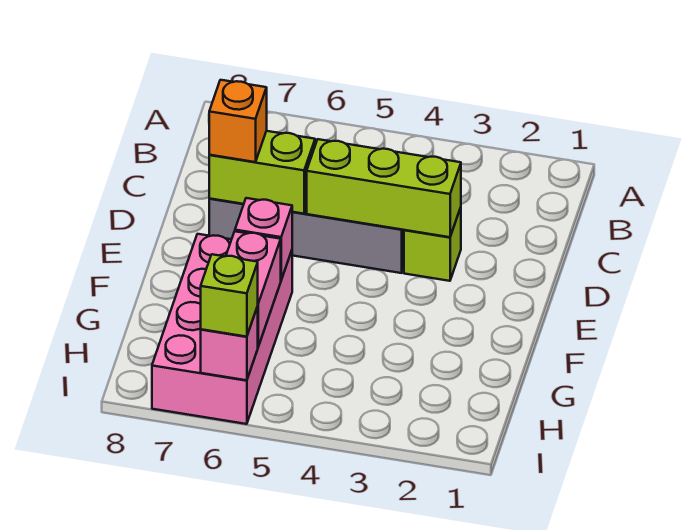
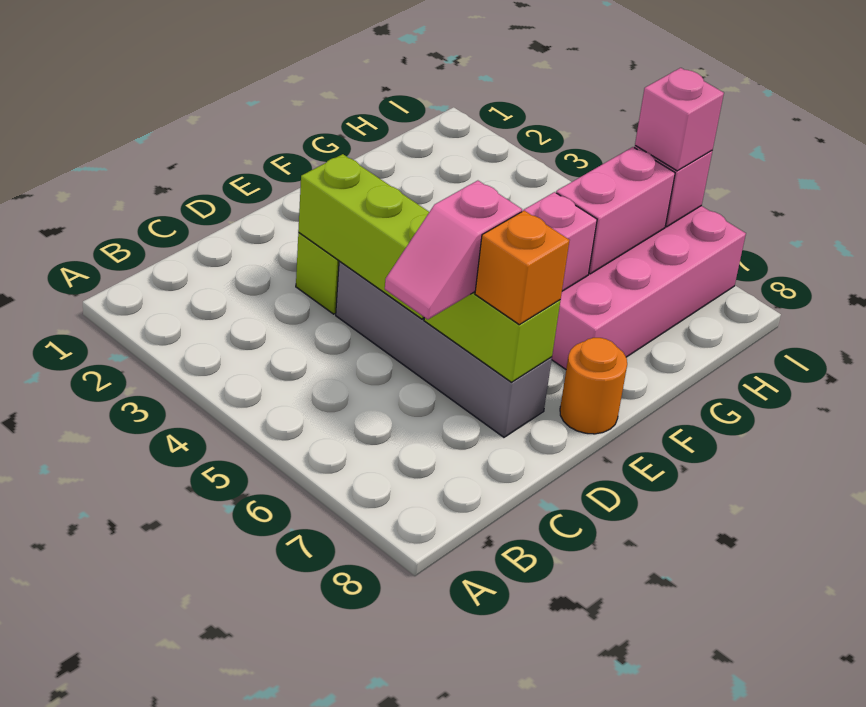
none -> pink 1x2 slope [385,181,522,320]
none -> orange 1x1 round brick [560,338,627,434]
lime 1x1 brick [201,254,258,337] -> pink 1x1 brick [635,68,724,171]

